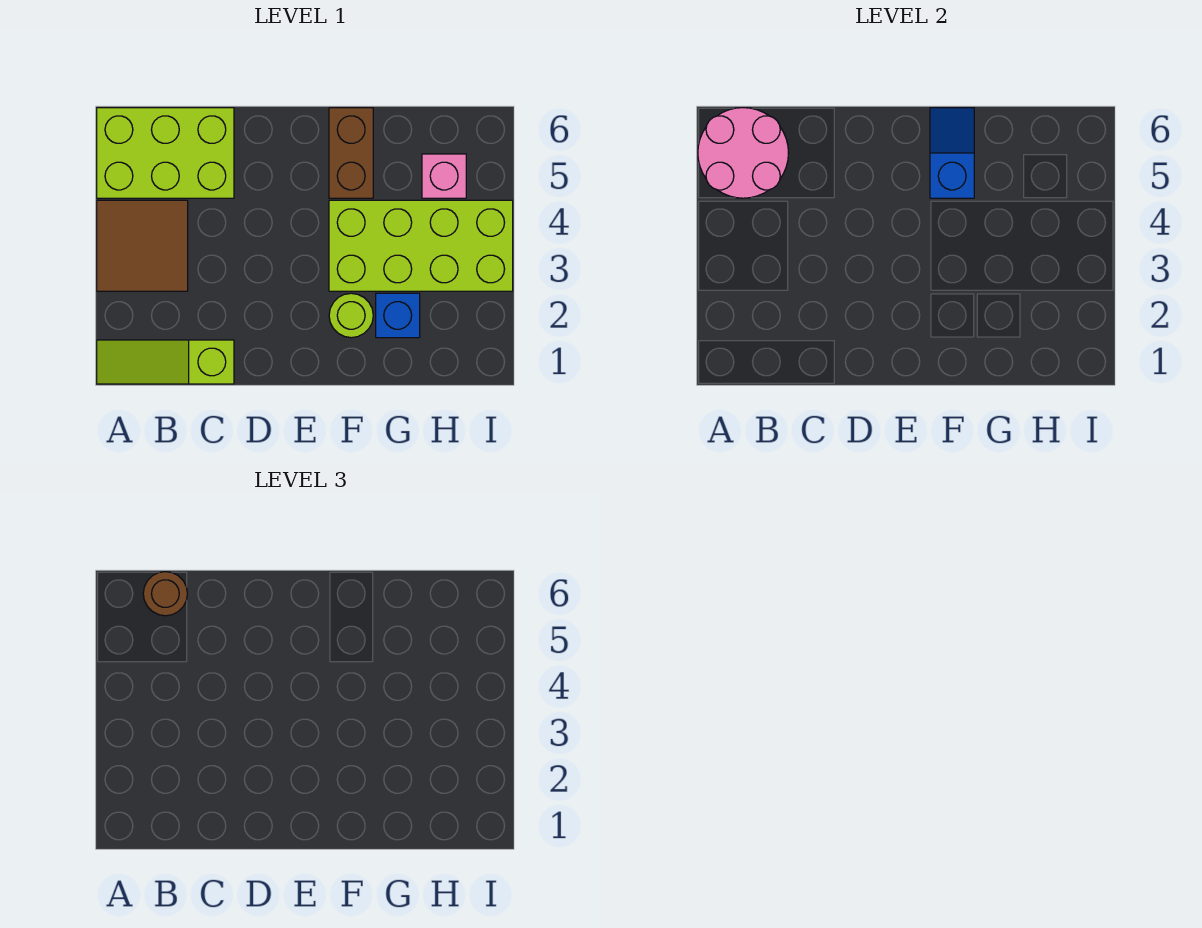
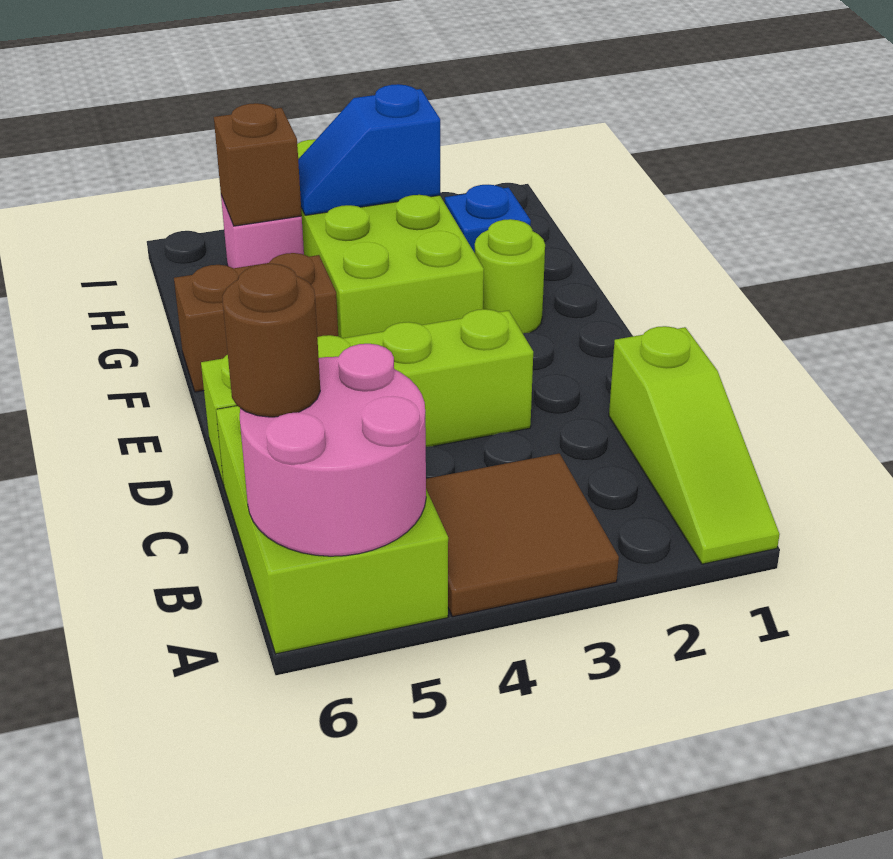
none -> lime 1x4 brick [201,309,533,485]
blue 1x2 slope [930,108,974,198] -> blue 1x2 slope moved to [298,84,440,215]
none -> brown 1x1 brick [214,103,302,226]

